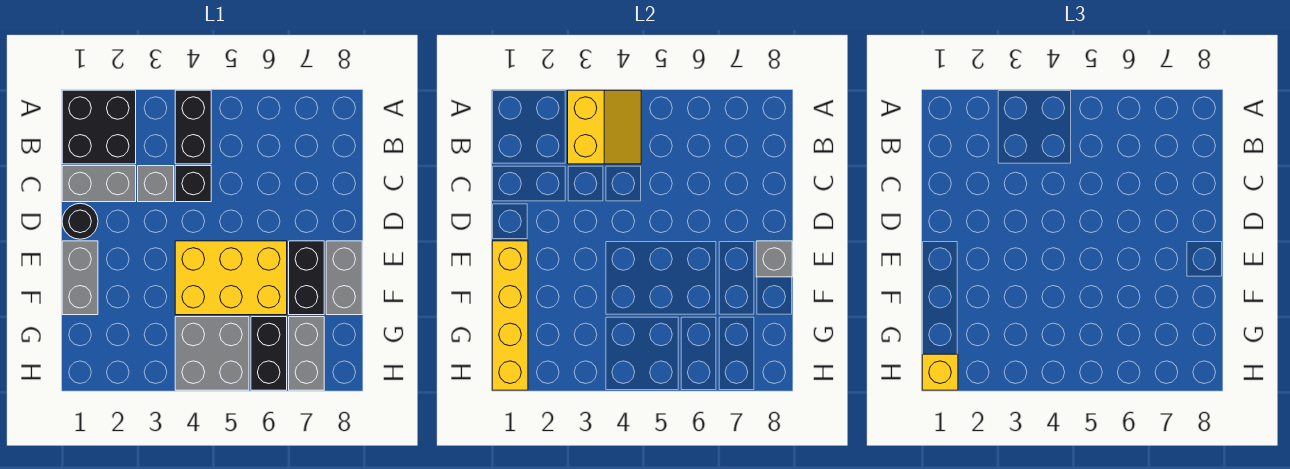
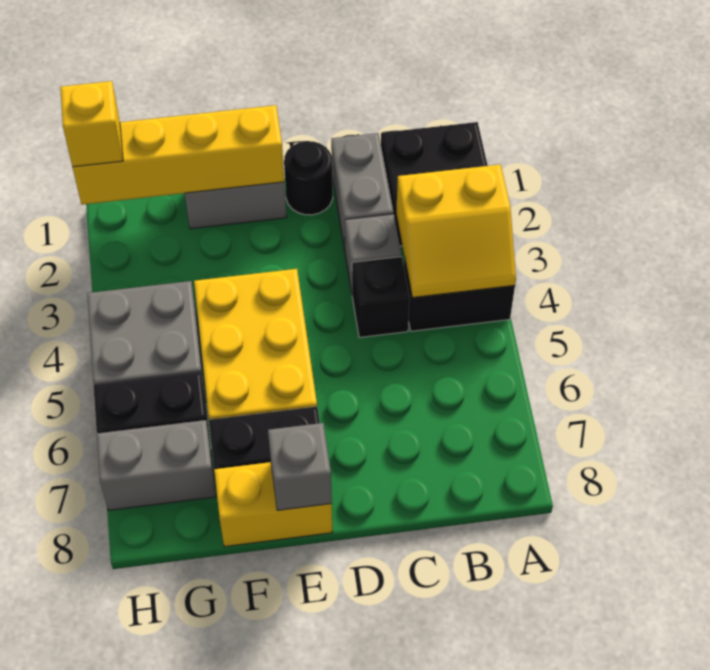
grey 1x2 brick [326,241,362,315] -> yellow 1x2 brick [214,462,332,547]

